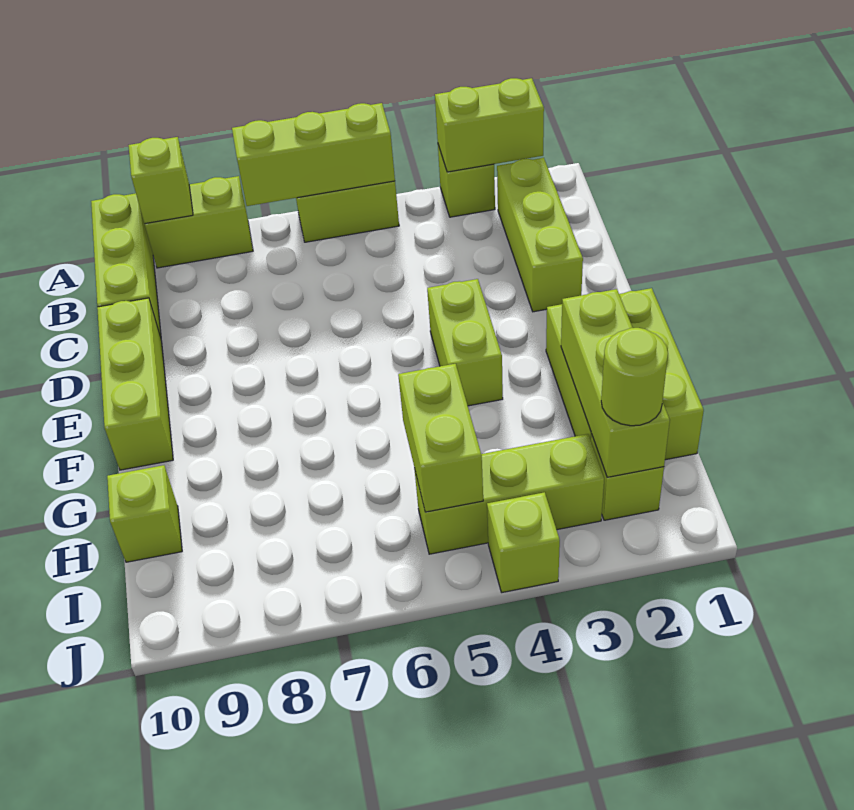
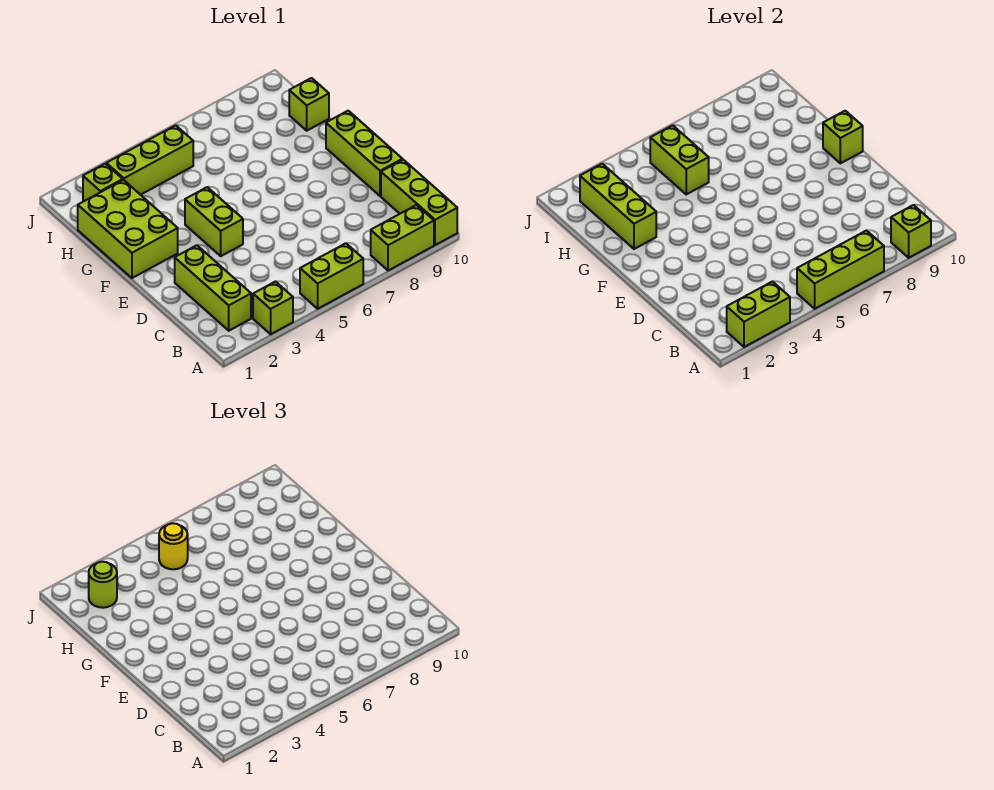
none -> yellow 1x1 round brick [159,523,188,569]
lime 1x1 brick [487,492,560,592] -> lime 1x1 brick moved to [823,111,863,163]

